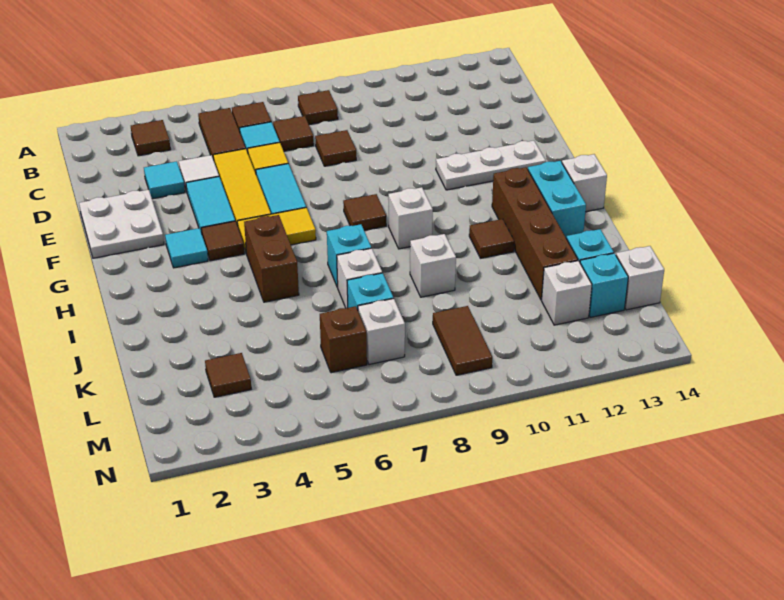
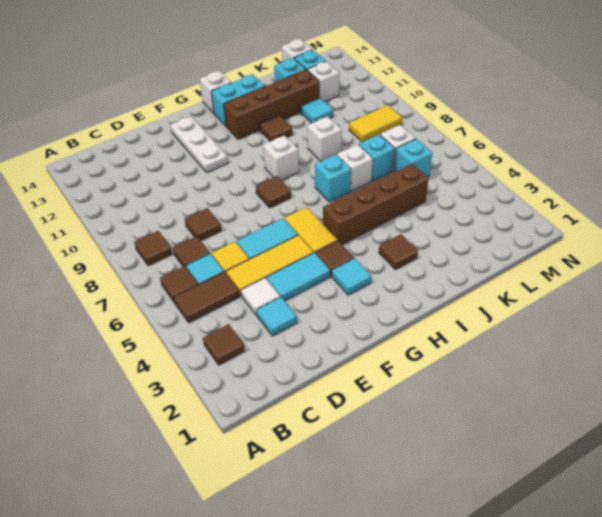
white 2x2 plate [79,190,164,258] -> none
brown 1x2 brick [244,215,299,302] -> brown 1x4 brick [323,164,429,244]
none -> cyan 1x1 tile [301,98,333,123]
brown 1x1 tile [205,353,251,397] -> brown 1x1 tile moved to [379,234,418,270]
brown 1x1 brick [320,306,367,373] -> cyan 1x1 brick [394,139,432,177]
brown 1x2 tile [433,306,492,375] -> yellow 1x2 tile [349,105,402,142]

